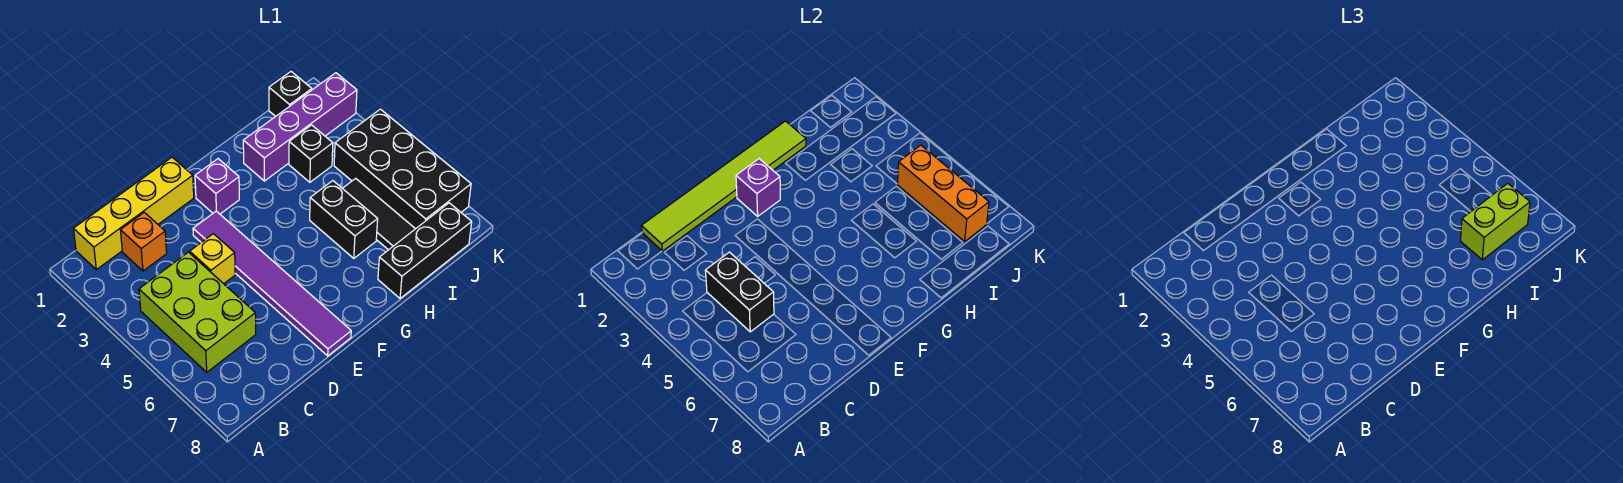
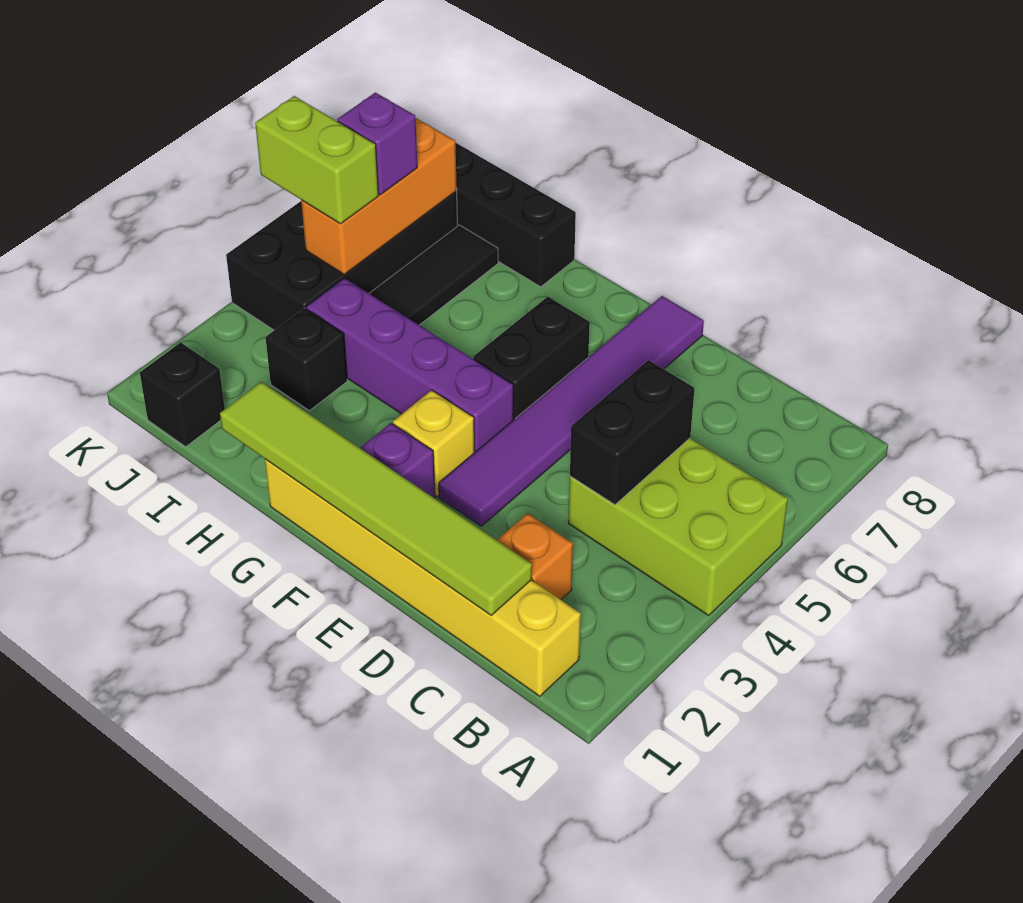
yellow 1x4 brick [73,157,194,270] -> yellow 1x6 brick [265,459,581,696]
lime 2x3 brick [139,252,256,372] -> lime 2x3 brick turned to [569,438,788,615]
yellow 1x1 brick [190,234,235,284] -> yellow 1x1 brick moved to [393,390,475,496]
purple 1x1 brick [736,159,780,216] -> purple 1x1 brick moved to [337,93,417,195]
purple 1x4 brick [243,73,357,181] -> purple 1x4 brick moved to [306,278,513,452]
black 1x2 brick [310,181,378,258] -> black 1x2 brick moved to [473,297,590,420]
lime 1x2 brick [1461,183,1530,260] -> lime 1x2 brick moved to [255,96,378,224]

